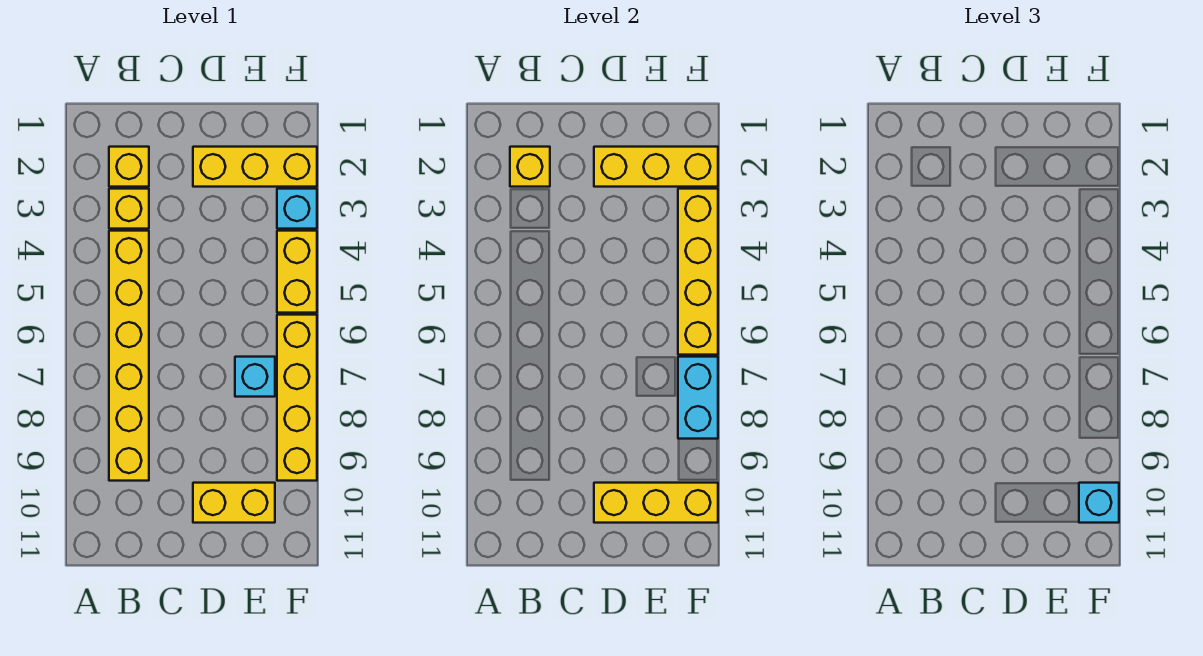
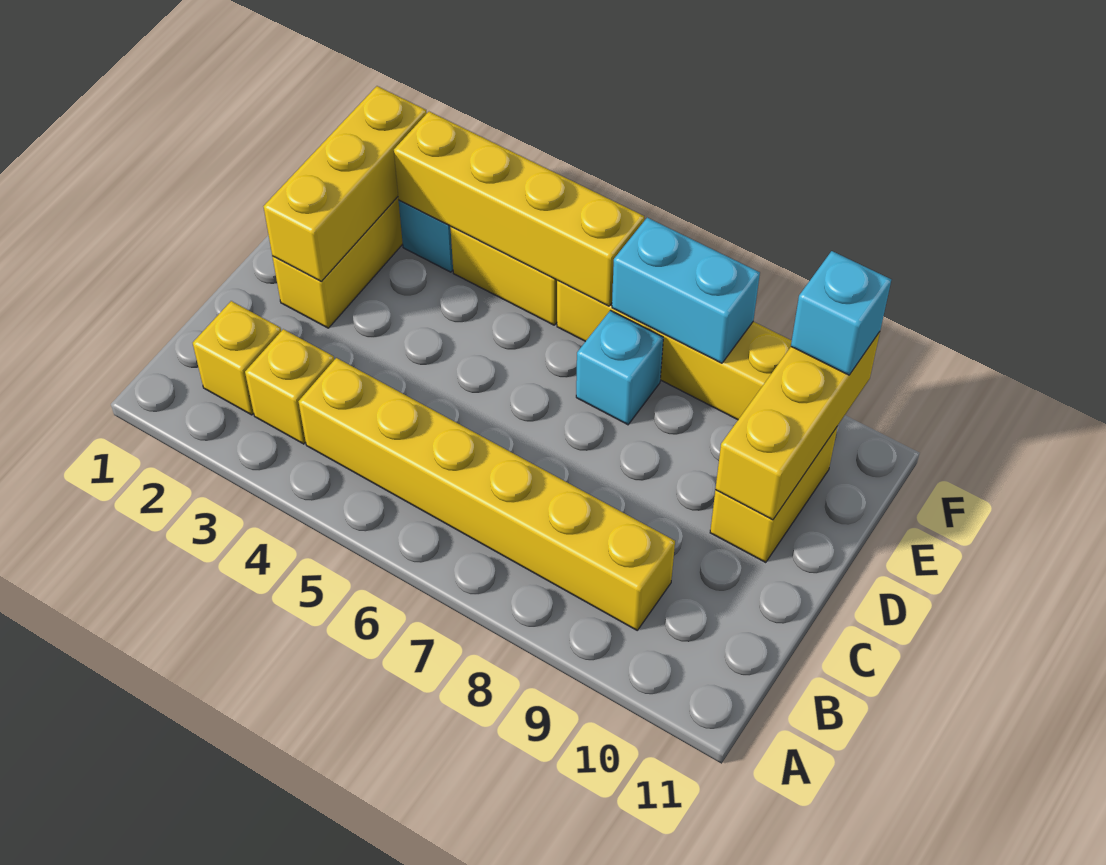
yellow 1x1 brick [510,147,550,187] -> none

